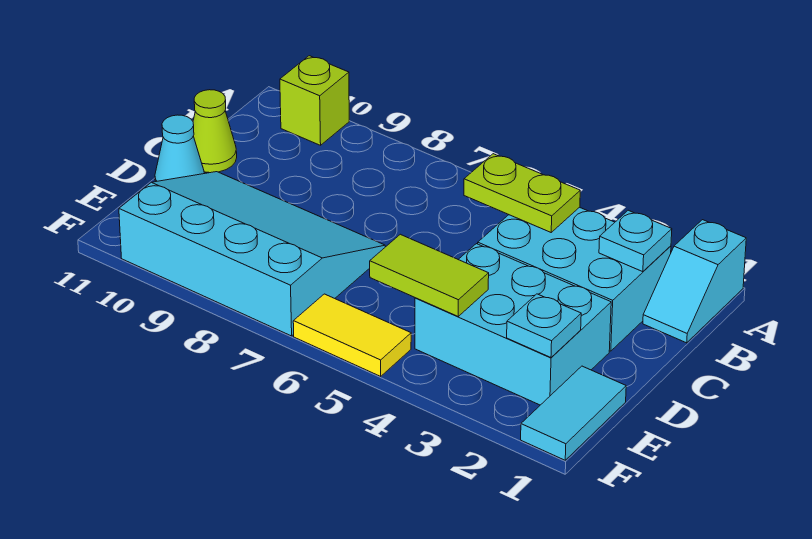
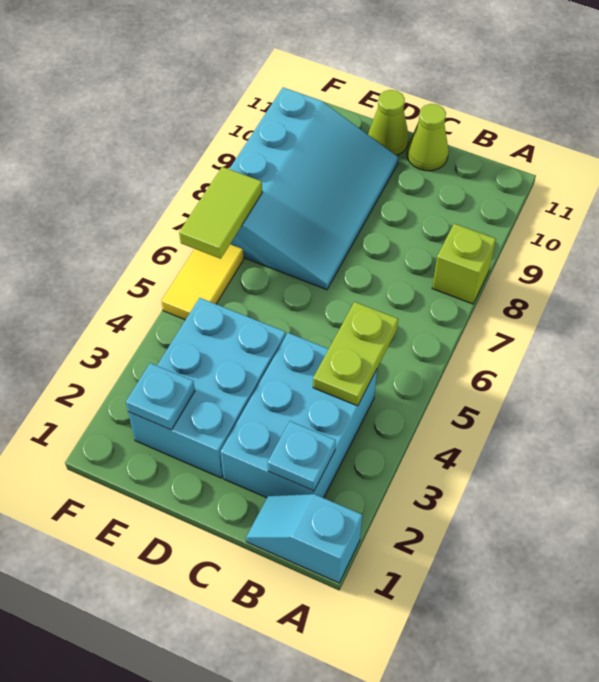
lime 1x1 brick [280,56,349,145] -> lime 1x1 brick moved to [432,224,496,304]
cyan 1x1 cone [155,115,205,182] -> lime 1x1 cone [368,90,409,155]
cyan 1x2 tile [521,366,626,460] -> none
lime 1x2 tile [370,234,489,316] -> lime 1x2 tile moved to [179,167,262,259]

